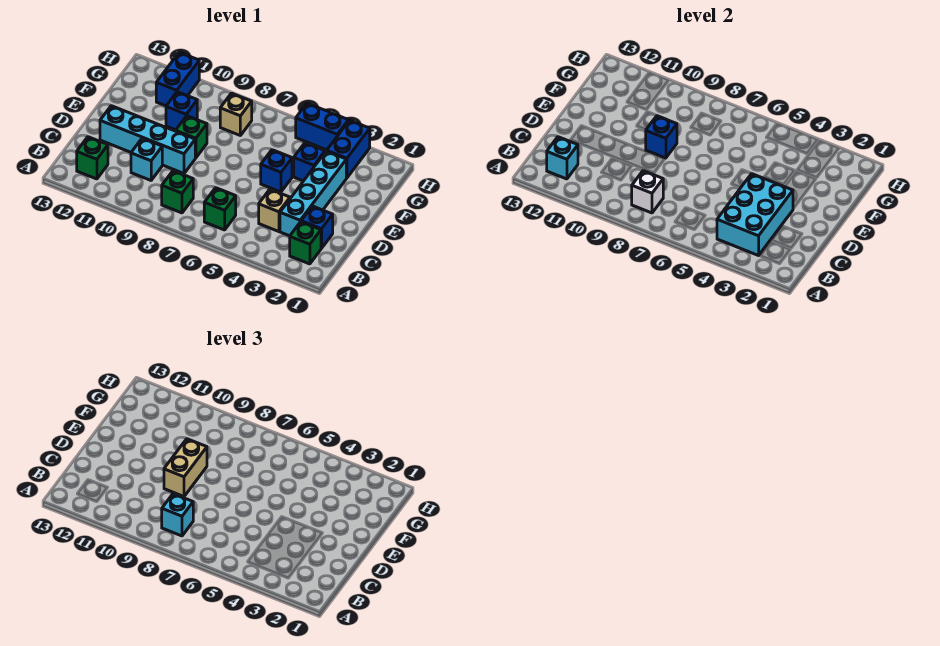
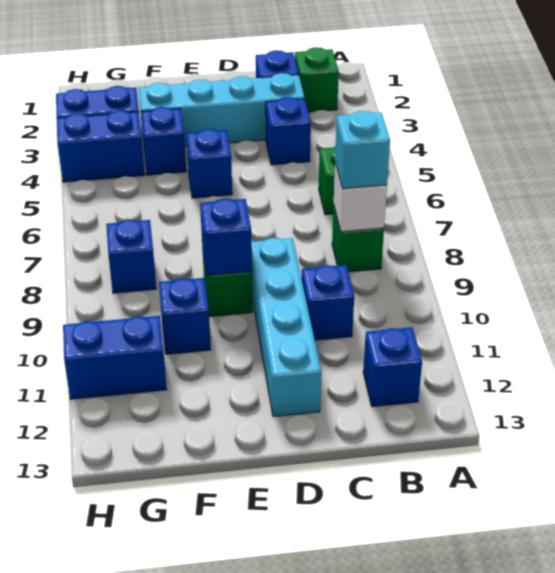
cyan 2x3 brick [717,174,793,256] -> none
green 1x1 brick [77,137,108,179] -> blue 1x1 brick [363,327,422,407]
cyan 1x1 brick [547,137,578,179] -> none
tan 1x1 brick [259,189,290,232] -> blue 1x1 brick [266,97,311,165]
cyan 1x1 brick [131,138,162,180] -> blue 1x1 brick [302,265,354,340]
tan 1x2 brick [164,439,207,496] -> none
tan 1x1 brick [220,93,252,135] -> blue 1x1 brick [106,220,156,293]
blue 1x2 brick [296,103,348,150] -> blue 1x2 brick turned to [57,110,145,182]

